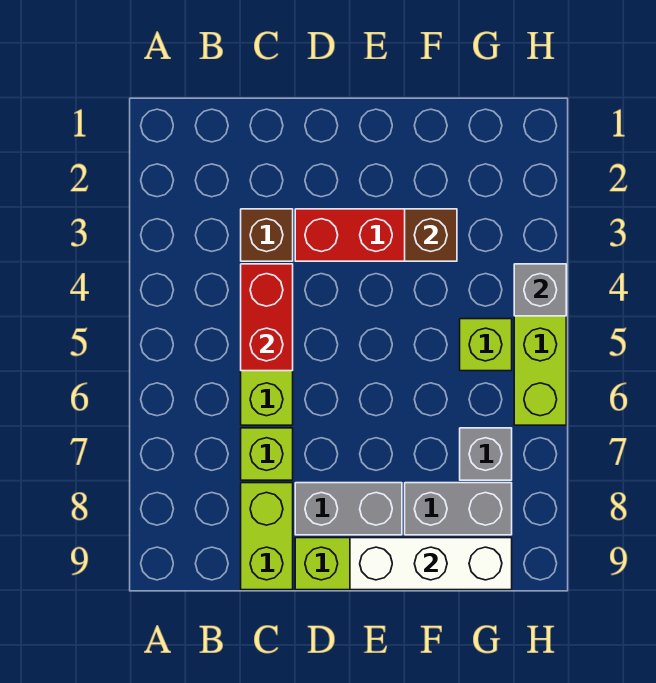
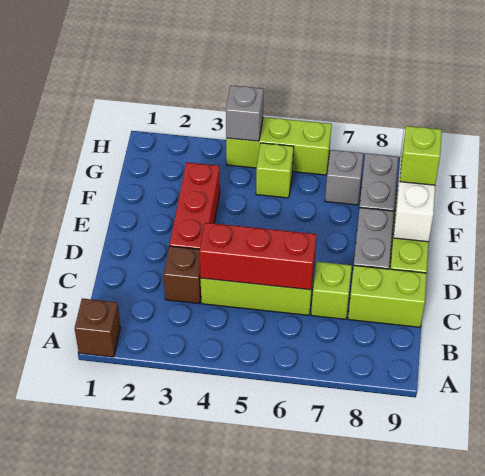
red 1x2 brick [241,264,293,371] -> red 1x3 brick [199,223,316,290]
brown 1x1 brick [405,209,457,261] -> brown 1x1 brick moved to [75,298,120,357]
none -> lime 1x1 brick [400,126,442,185]

